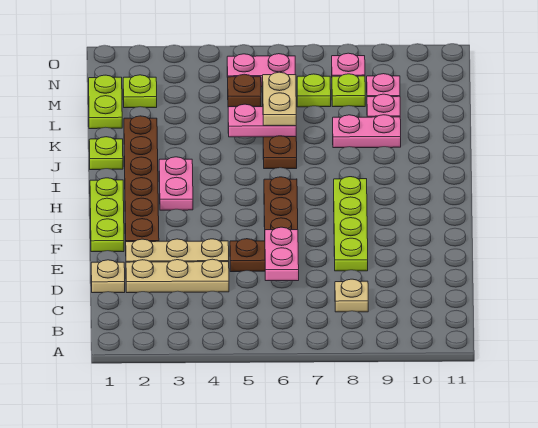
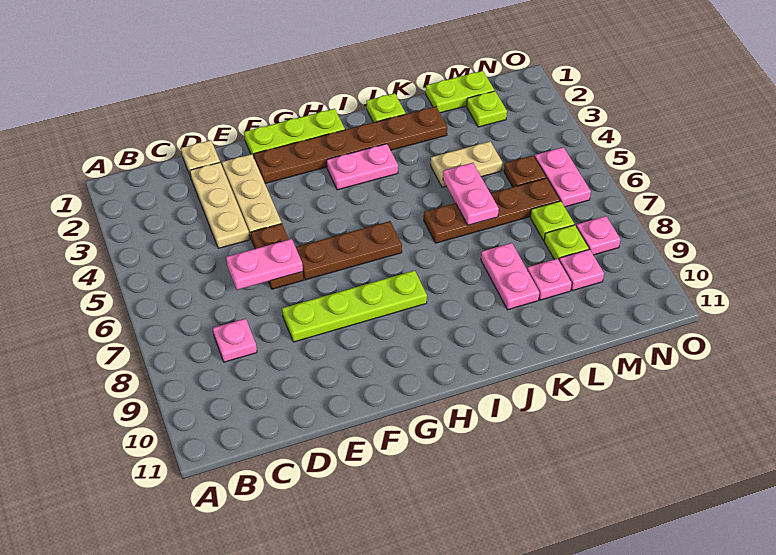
tan 1x1 plate [335,279,368,312] -> pink 1x1 plate [213,319,257,362]
tan 1x2 plate [263,72,296,126] -> tan 1x2 plate moved to [431,142,502,187]

